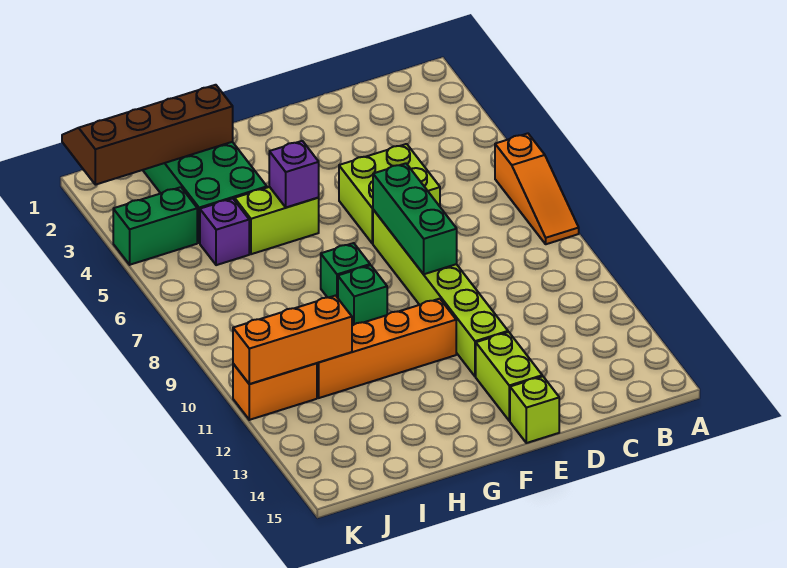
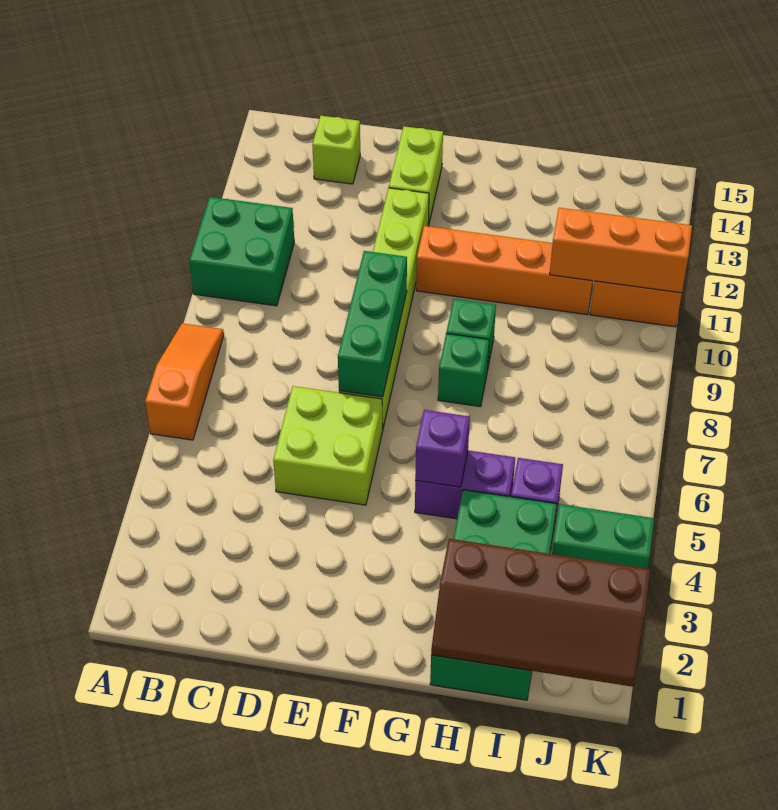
none -> green 2x2 brick [189,197,294,306]
lime 1x1 brick [510,376,559,443] -> lime 1x1 brick moved to [312,116,360,184]
lime 1x2 brick [235,187,319,254] -> purple 1x2 brick [415,450,515,519]

